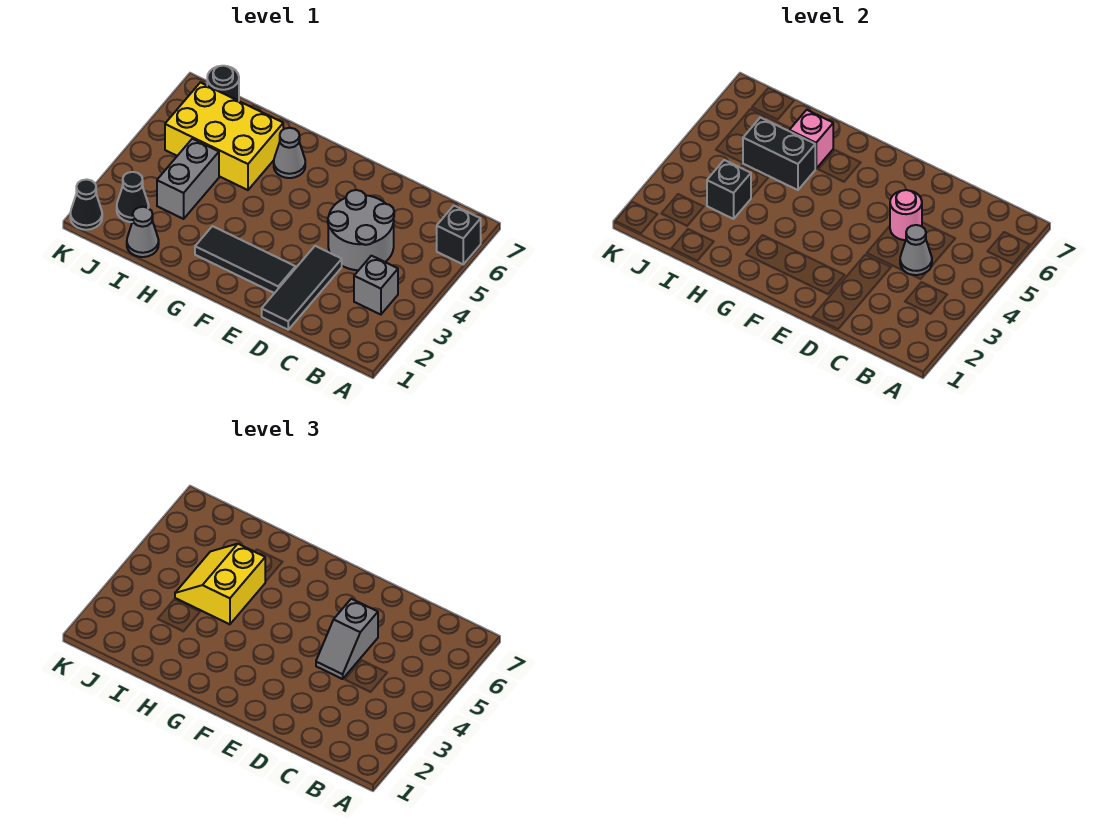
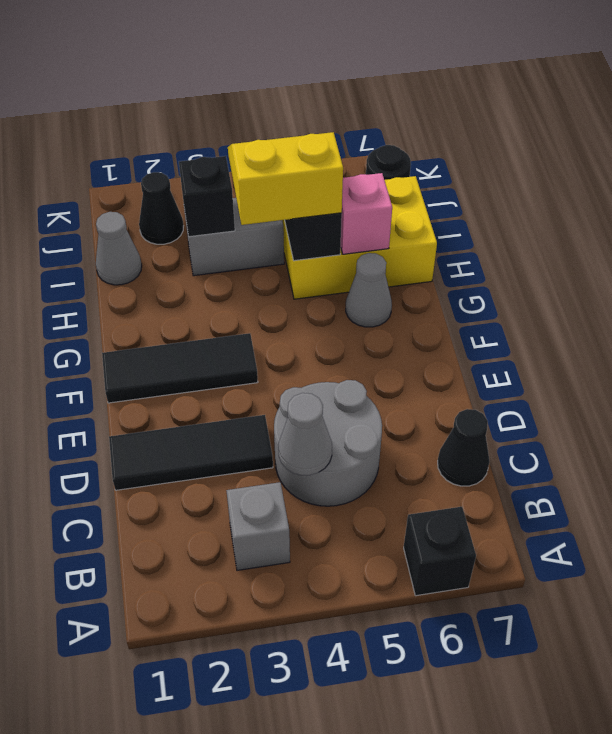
grey 1x2 slope [316,599,378,679] -> none
pink 1x1 round brick [890,190,922,240] -> none
black 1x3 tile [195,226,296,293] -> black 1x3 tile turned to [102,333,258,403]
yellow 2x3 brick [165,83,283,190] -> yellow 2x3 brick turned to [282,176,437,299]
black 1x1 cone [70,179,102,230] -> black 1x1 cone moved to [438,409,490,486]

